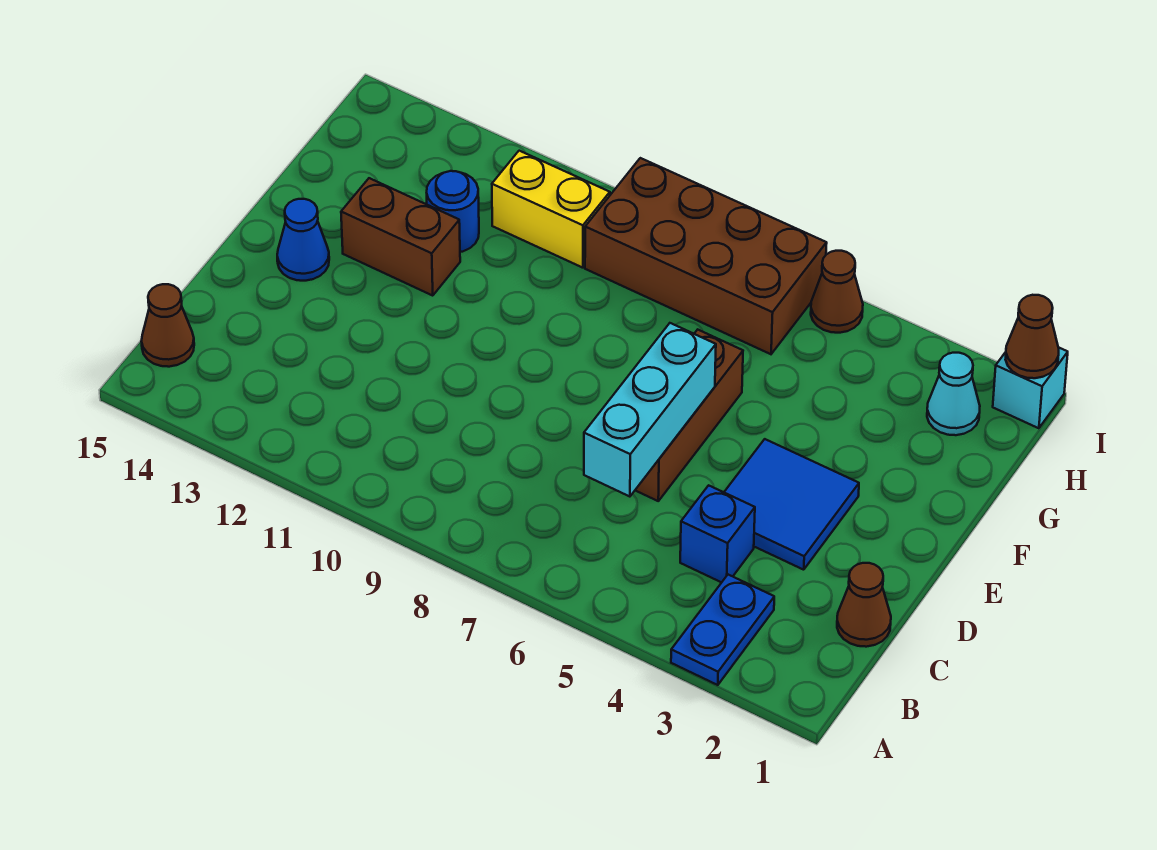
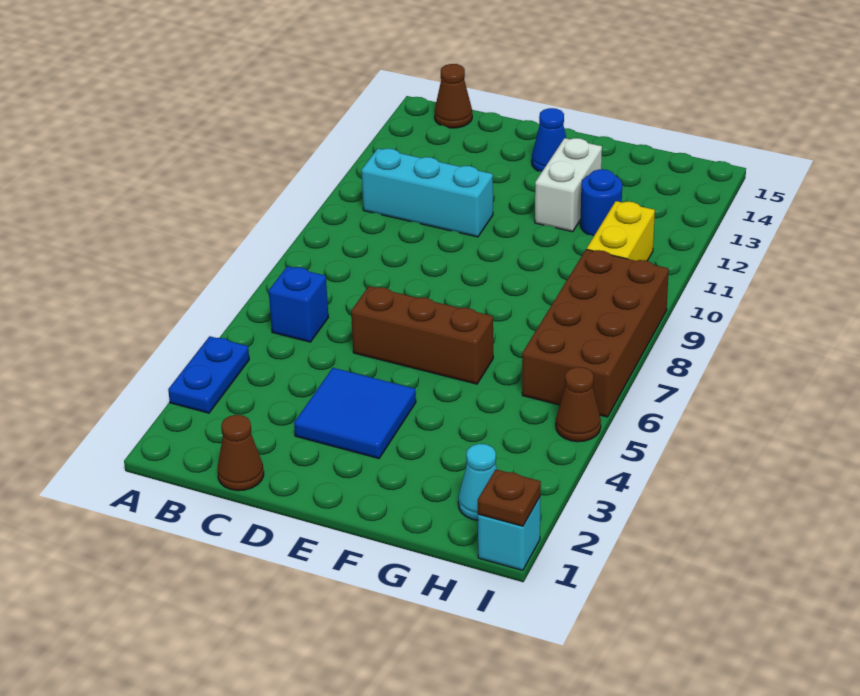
blue 1x2 plate [671,575,774,685] -> blue 1x2 plate turned to [168,336,249,413]
blue 1x1 brick [680,485,755,582] -> blue 1x1 brick moved to [269,266,328,342]
cyan 1x3 brick [584,323,716,497] -> cyan 1x3 brick moved to [361,149,493,237]
brown 1x2 brick [341,178,460,295] -> white 1x2 brick [535,138,602,232]
brown 1x1 cone [1006,295,1059,378] -> brown 1x1 plate [478,469,541,526]

